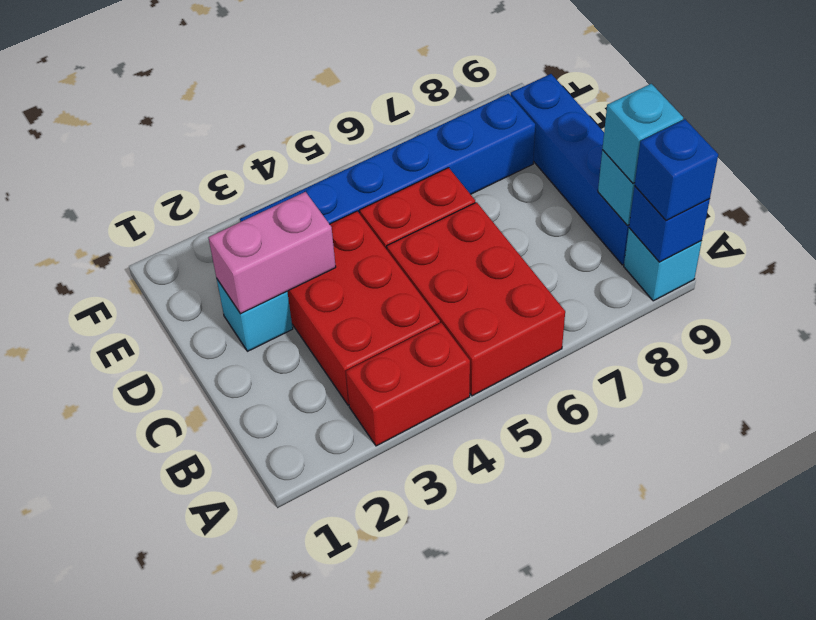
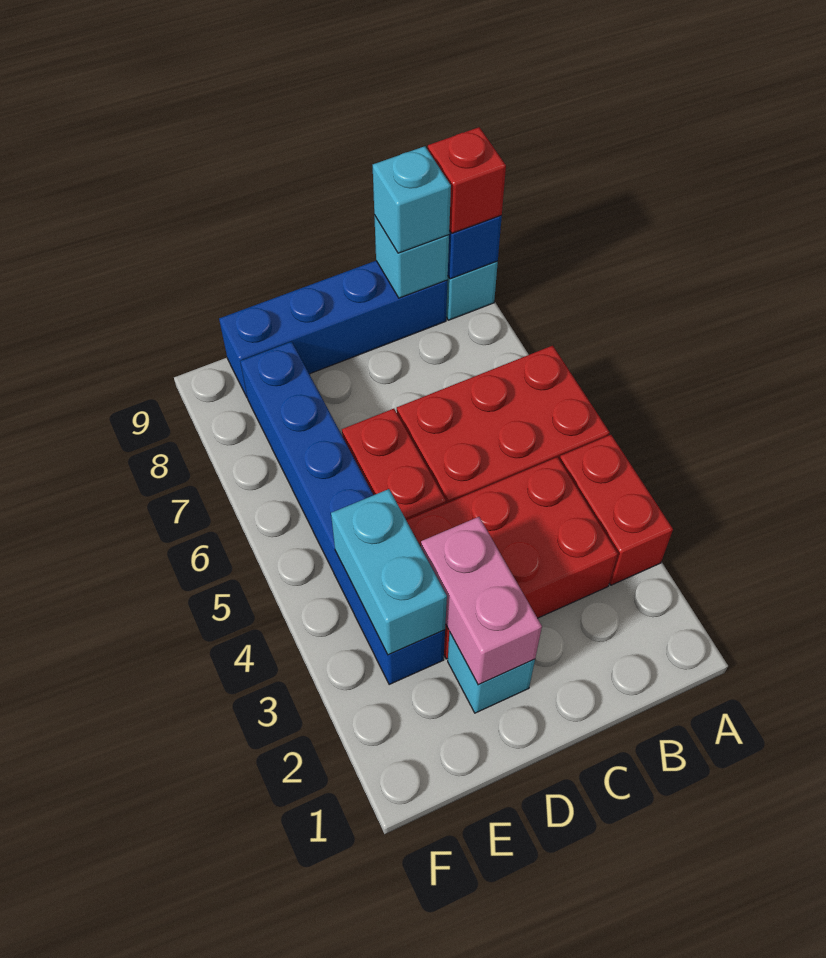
blue 1x1 brick [635,119,718,221] -> red 1x1 brick [428,127,506,233]
none -> cyan 1x2 brick [331,489,447,655]

